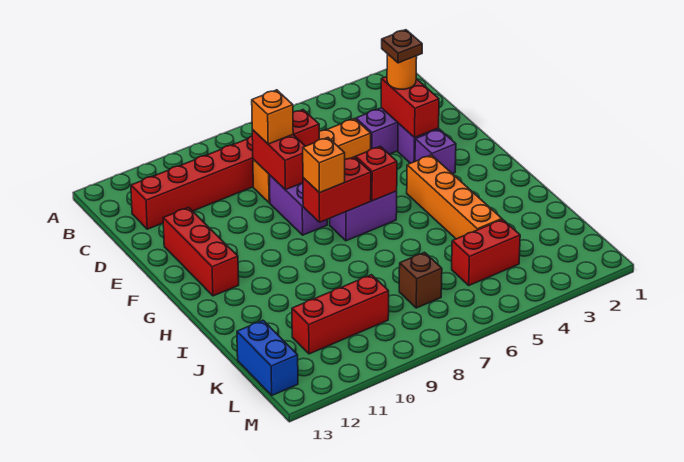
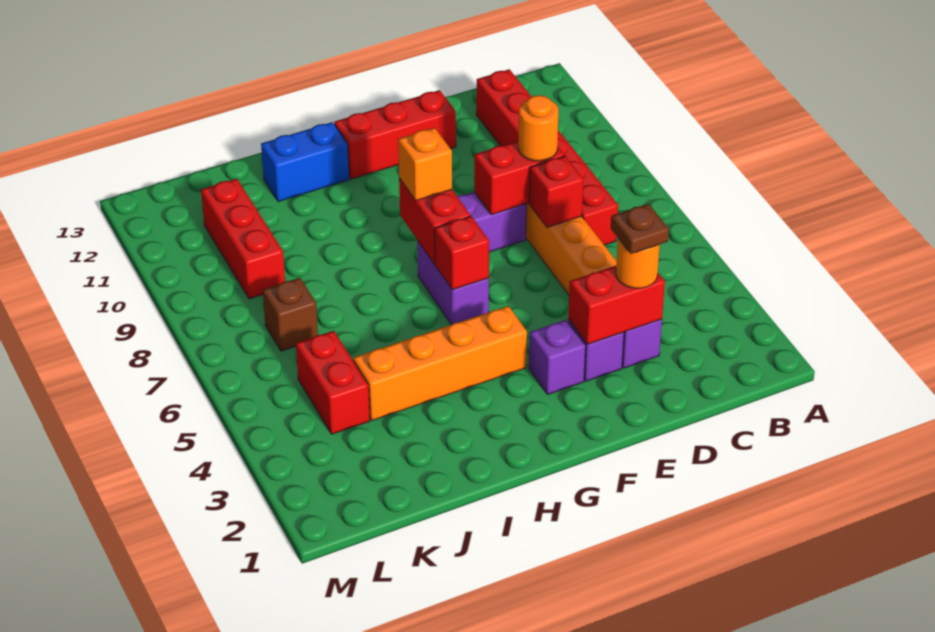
orange 1x1 brick [252,90,293,144] -> orange 1x1 round brick [518,95,558,161]
blue 1x2 brick [237,320,298,395] -> blue 1x2 brick moved to [261,122,349,202]

